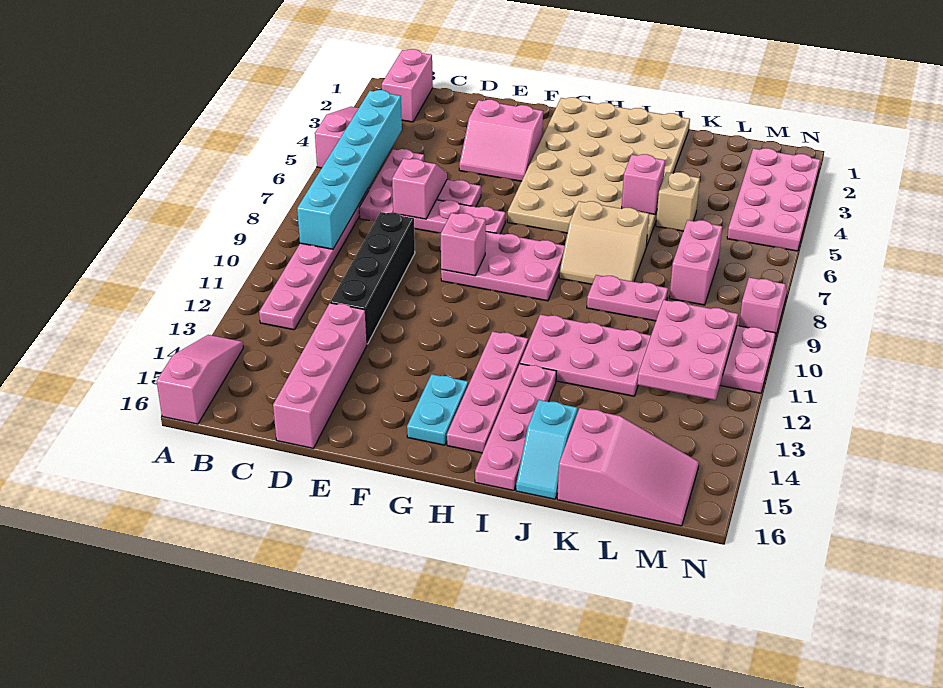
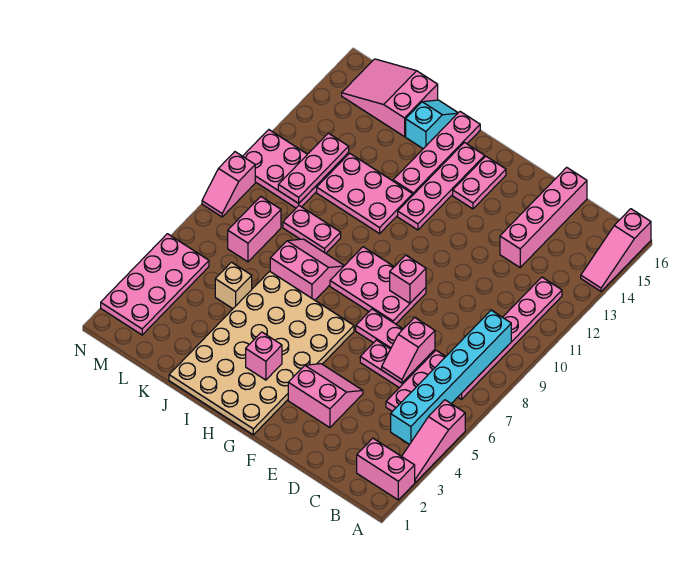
pink 1x2 brick [382,49,433,122] -> pink 1x2 brick turned to [357,438,415,500]
black 1x4 brick [330,212,415,344] -> none
cyan 1x2 plate [407,374,468,445] -> pink 1x2 plate [453,156,506,209]
tan 2x2 slope [559,201,649,284] -> pink 2x2 slope [270,239,344,300]
pink 1x1 brick [622,154,665,214] -> pink 1x1 brick moved to [246,332,282,380]
pink 2x3 plate [637,300,738,400] -> pink 1x3 plate [278,133,349,203]

